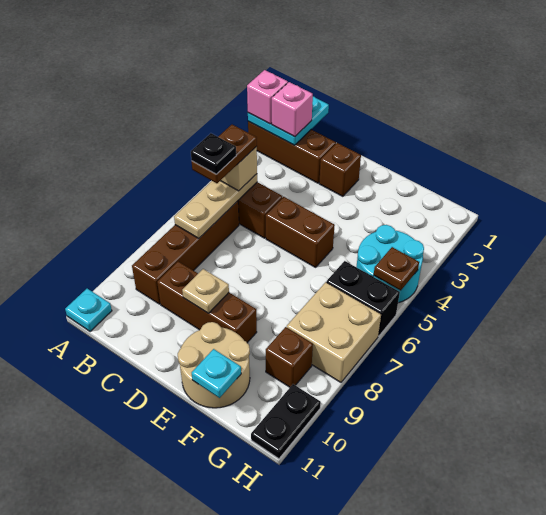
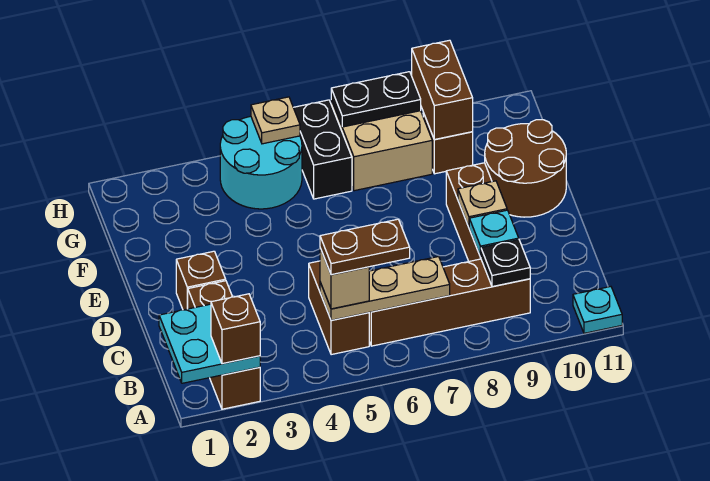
pink 1x1 brick [247,70,288,124] -> brown 1x1 brick [211,294,260,364]
pink 1x1 brick [272,82,313,137] -> none
black 1x1 plate [191,133,236,174] -> black 1x1 plate moved to [481,240,530,287]
brown 1x2 brick [266,197,335,267] -> brown 1x2 brick moved to [412,40,473,140]
tan 2x2 round brick [178,322,250,408] -> brown 2x2 round brick [485,120,566,217]
cyan 1x1 plate [192,349,241,398] -> cyan 1x1 plate moved to [469,210,519,257]
brown 1x1 plate [374,247,419,290] -> tan 1x1 plate [251,97,300,144]
black 1x2 plate [251,384,321,459] -> black 1x2 plate moved to [331,72,421,127]

